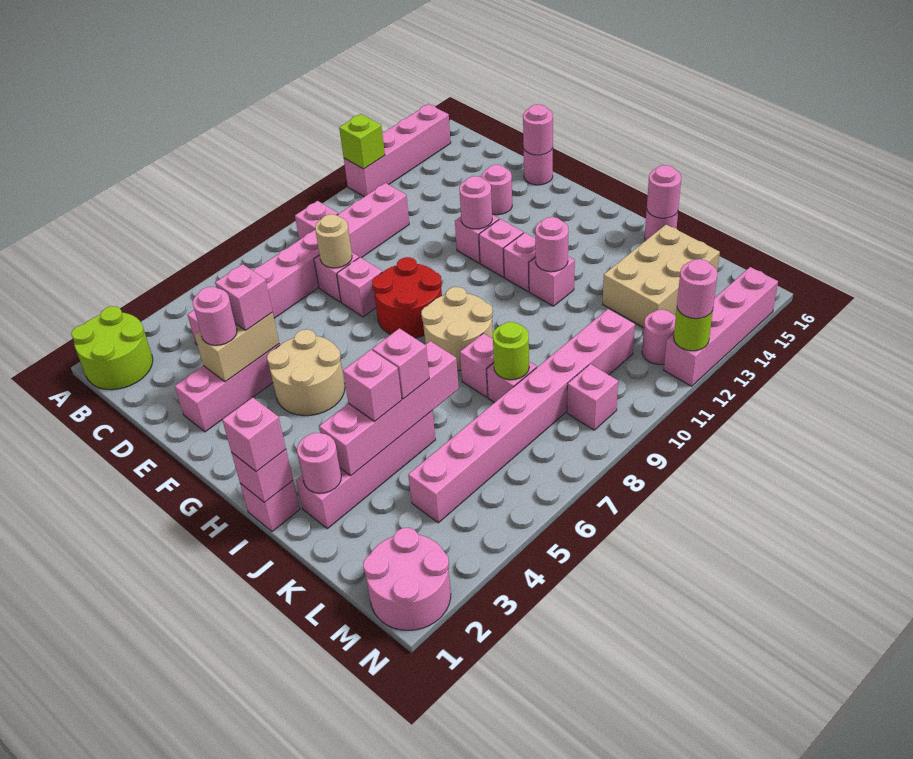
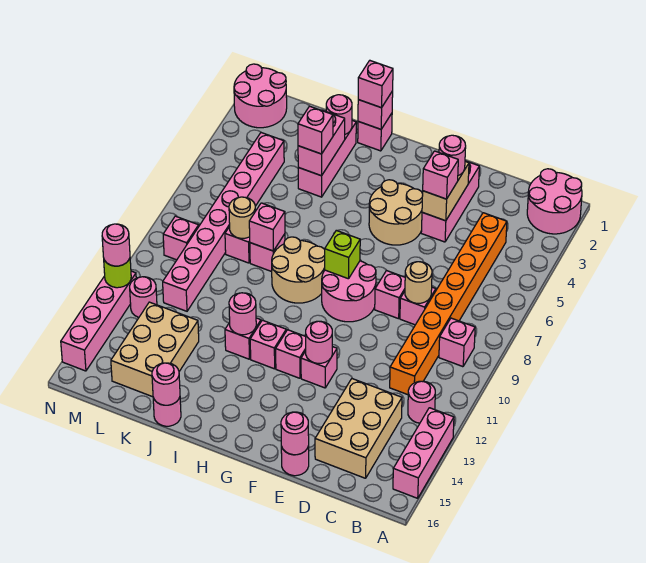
lime 2x2 round brick [71,306,153,390] -> pink 2x2 round brick [527,169,582,234]
pink 1x4 brick [344,104,451,197] -> pink 1x3 brick [393,408,454,498]
lime 1x1 brick [339,114,385,169] -> lime 1x1 brick moved to [325,230,360,279]
pink 1x8 brick [188,183,409,344] -> orange 1x8 brick [390,213,507,395]
none -> tan 2x3 brick [315,379,402,478]
pink 1x1 round brick [482,165,512,215] -> pink 1x1 round brick moved to [408,381,435,423]
red 2x2 round brick [372,257,442,338] -> pink 2x2 round brick [322,261,376,322]
pink 1x4 brick [296,411,435,529] -> pink 1x3 brick [298,120,356,197]
pink 1x4 brick [319,341,459,476] -> pink 1x2 brick [298,110,345,176]
pink 1x1 brick [372,328,429,399] -> pink 1x1 brick moved to [249,203,285,251]
lime 1x1 round brick [493,322,529,380] -> tan 1x1 round brick [229,197,255,238]

